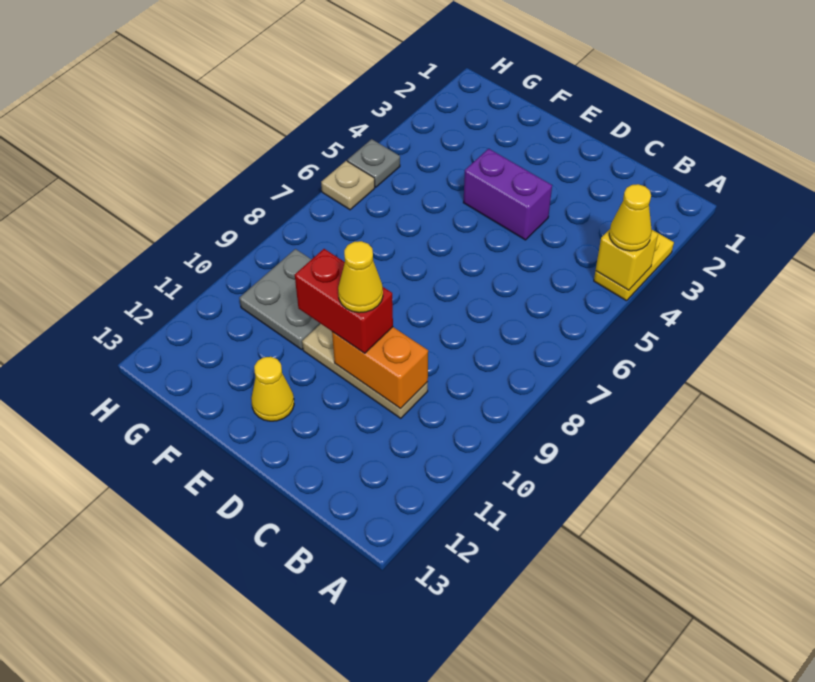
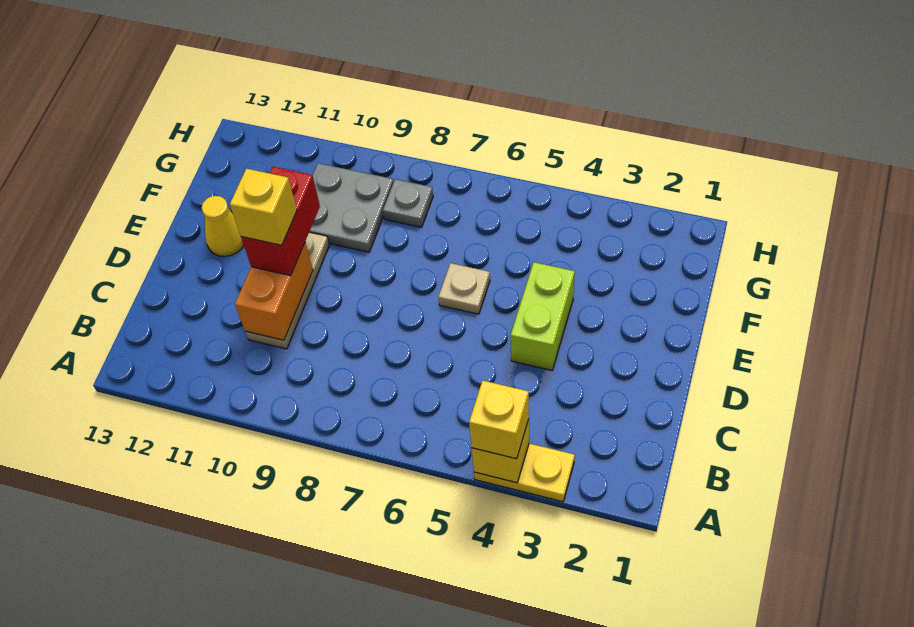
yellow 1x1 cone [609,184,652,251] -> yellow 1x1 brick [469,381,529,459]
purple 1x2 brick [463,149,552,240] -> lime 1x2 brick [511,262,575,370]
yellow 1x1 cone [338,241,383,313] -> yellow 1x1 brick [230,169,297,245]
grey 1x1 plate [347,139,400,187] -> grey 1x1 plate moved to [383,179,433,227]
tan 1x1 plate [321,161,375,210] -> tan 1x1 plate moved to [438,263,490,314]

